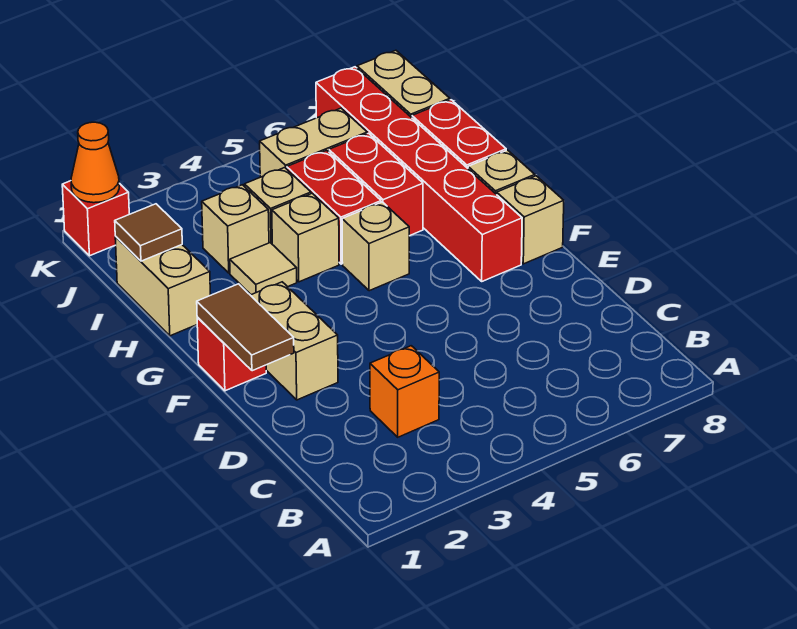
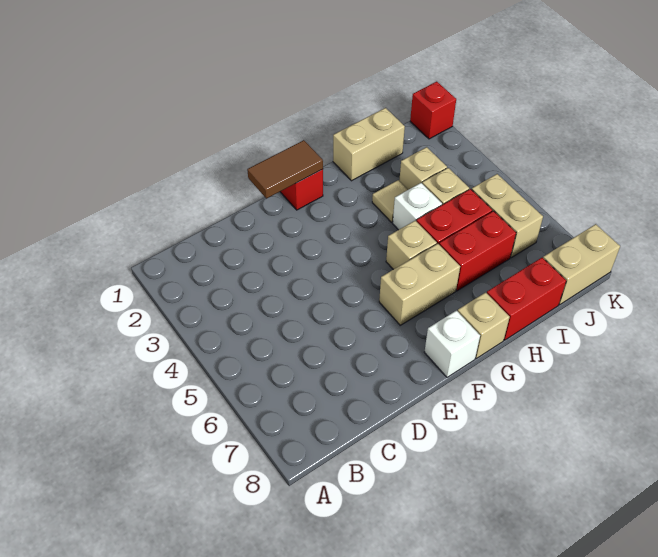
orange 1x1 brick [370,346,439,437] -> none
tan 1x2 brick [251,282,338,400] -> tan 1x2 brick moved to [379,244,460,325]
red 1x6 brick [316,67,522,281] -> none
tan 1x1 brick [497,176,564,264] -> white 1x1 brick [424,311,480,377]
tan 1x1 brick [272,193,339,282] -> white 1x1 brick [393,183,442,230]
brown 1x1 tile [115,204,182,261] -> none
orange 1x1 cone [71,122,119,203] -> none

